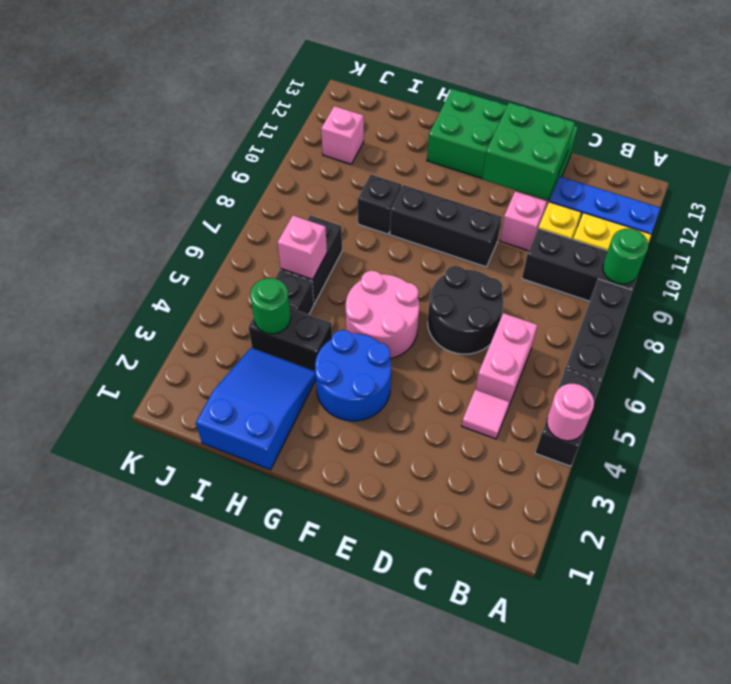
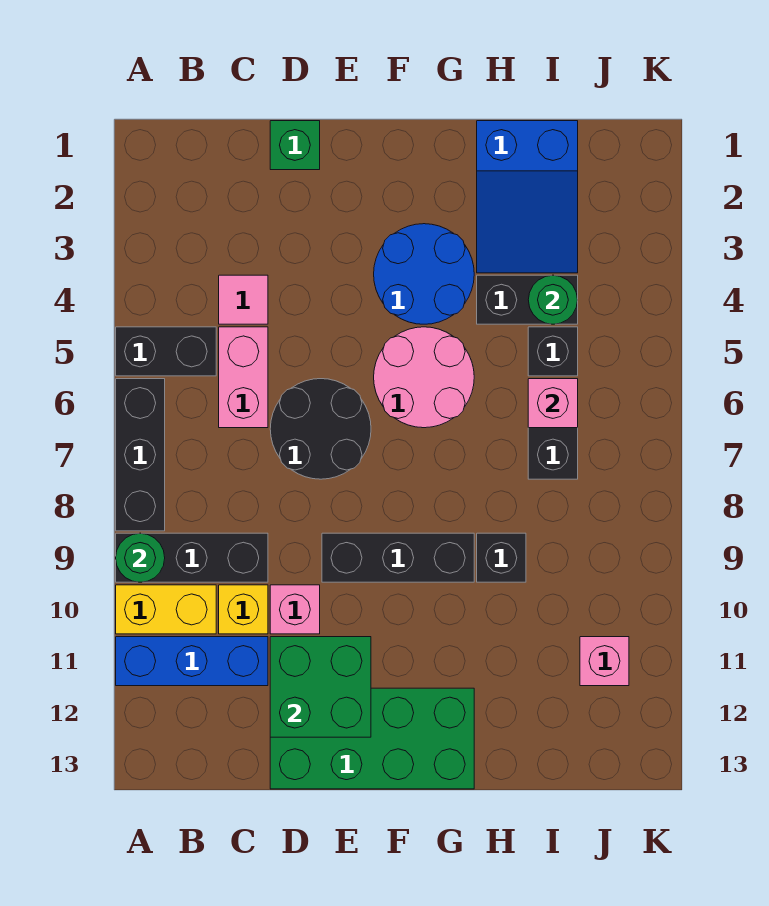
black 1x2 brick [535,369,601,466] -> black 1x2 brick turned to [116,327,216,376]
pink 1x1 round brick [547,384,594,441] -> none
none -> green 1x1 brick [270,121,320,170]

